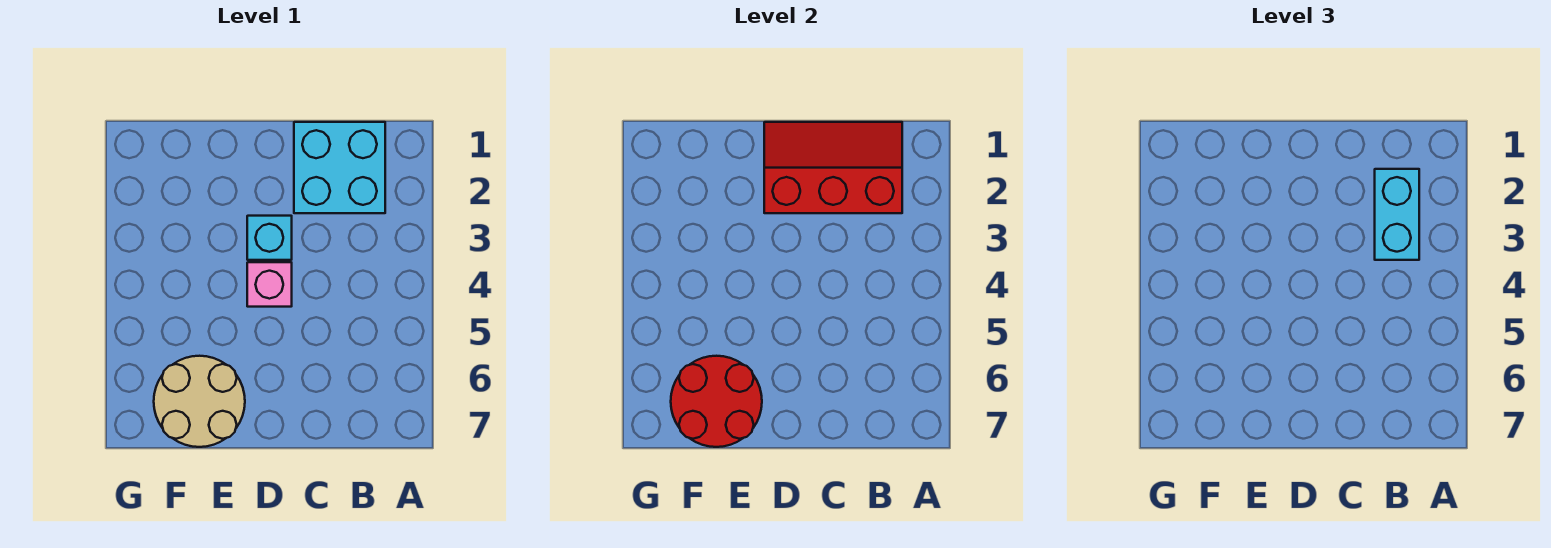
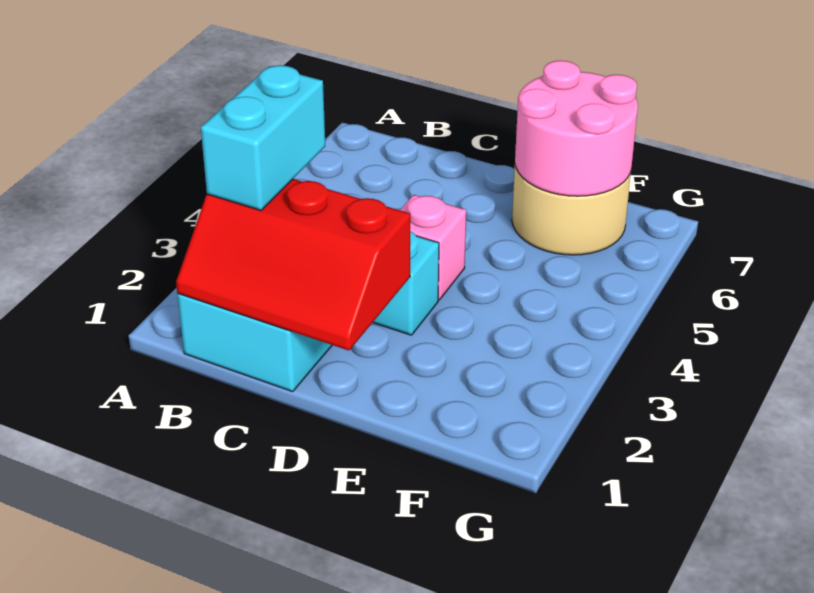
red 2x2 round brick [671,356,762,447] -> pink 2x2 round brick [515,61,638,196]

